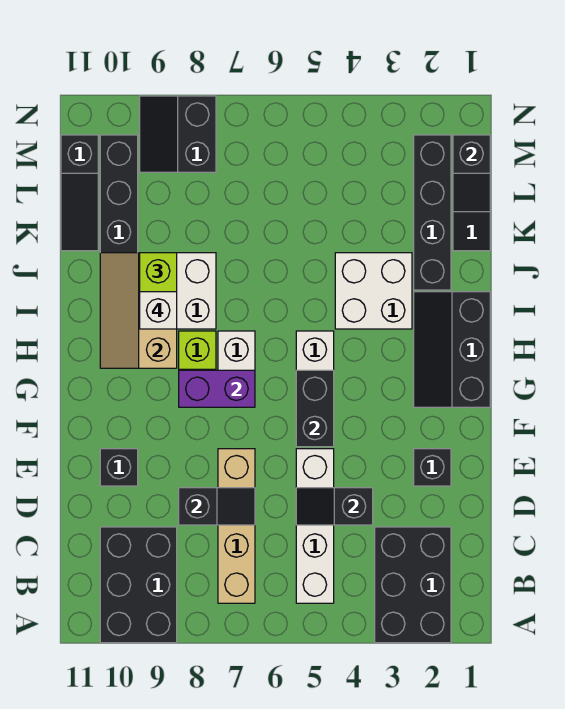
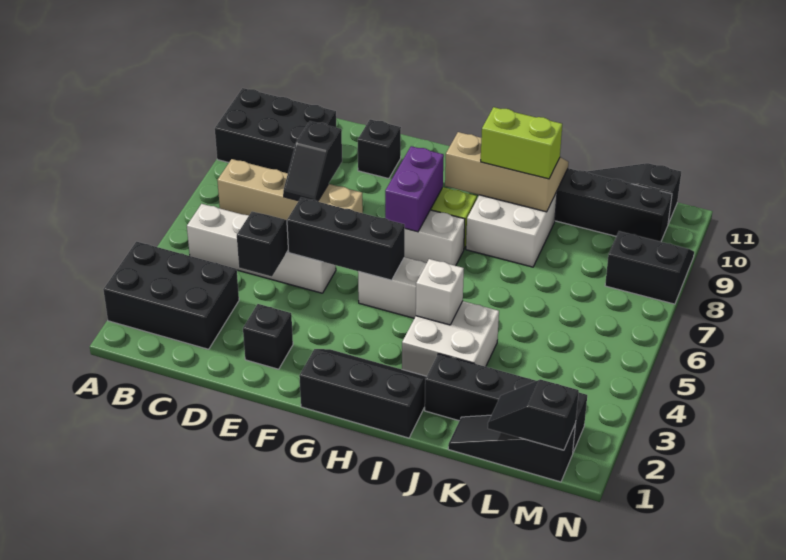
black 1x2 brick [296,370,334,447] -> black 1x3 brick [287,197,405,280]
white 1x1 brick [140,292,177,329] -> white 1x1 brick moved to [416,259,464,325]

